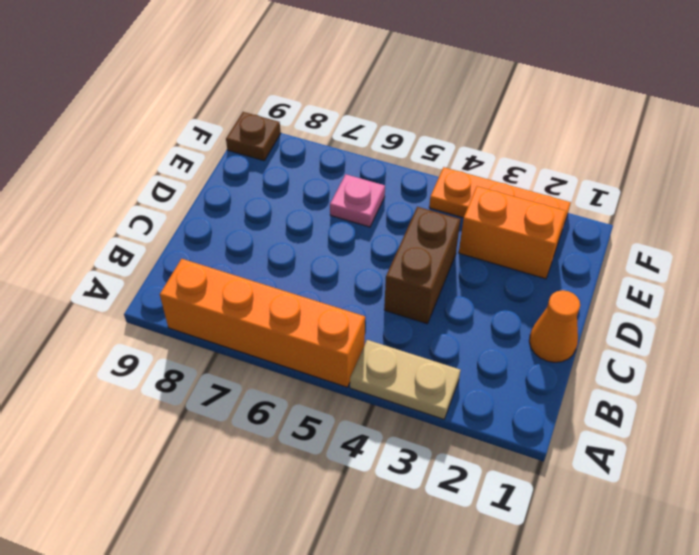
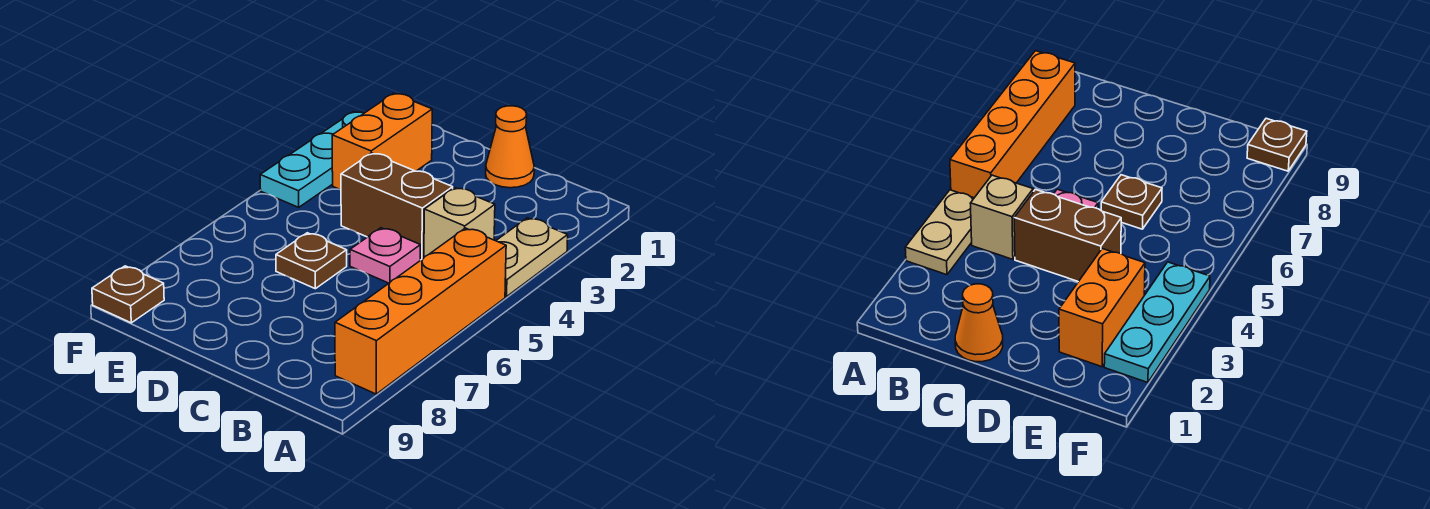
none -> tan 1x1 brick [424,188,495,257]
none -> brown 1x1 plate [276,233,347,289]
pink 1x1 plate [330,174,385,227] -> pink 1x1 plate moved to [350,228,421,283]
orange 1x3 plate [429,167,571,239] -> cyan 1x3 plate [260,112,364,207]

